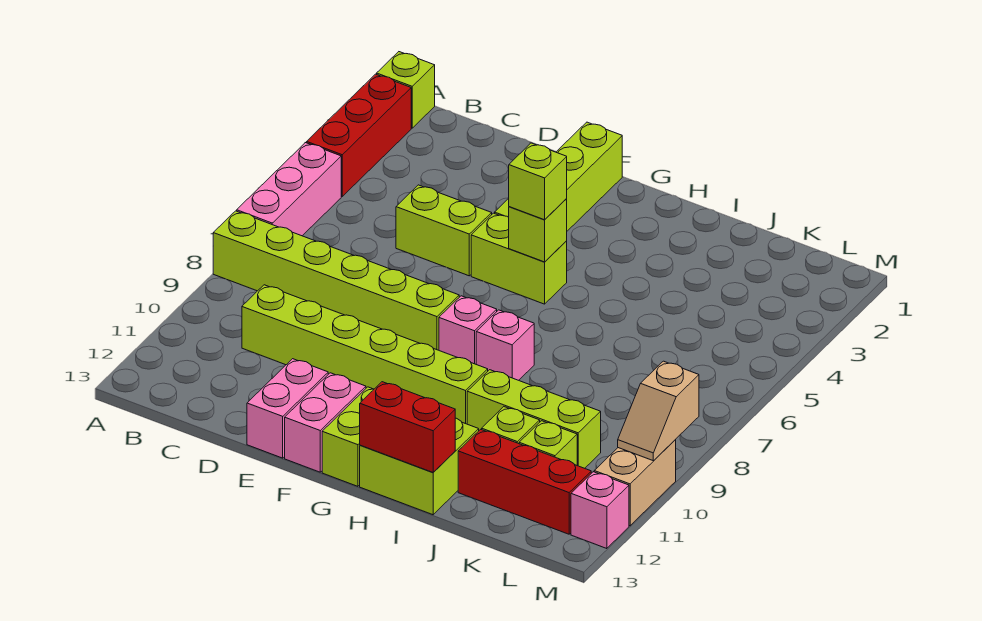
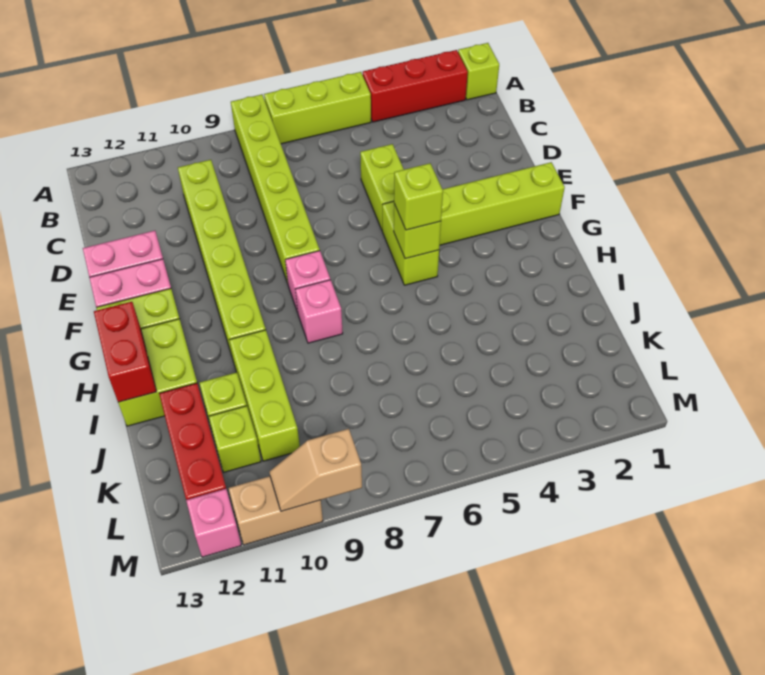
pink 1x3 brick [237,143,341,236] -> lime 1x3 brick [264,72,371,144]

